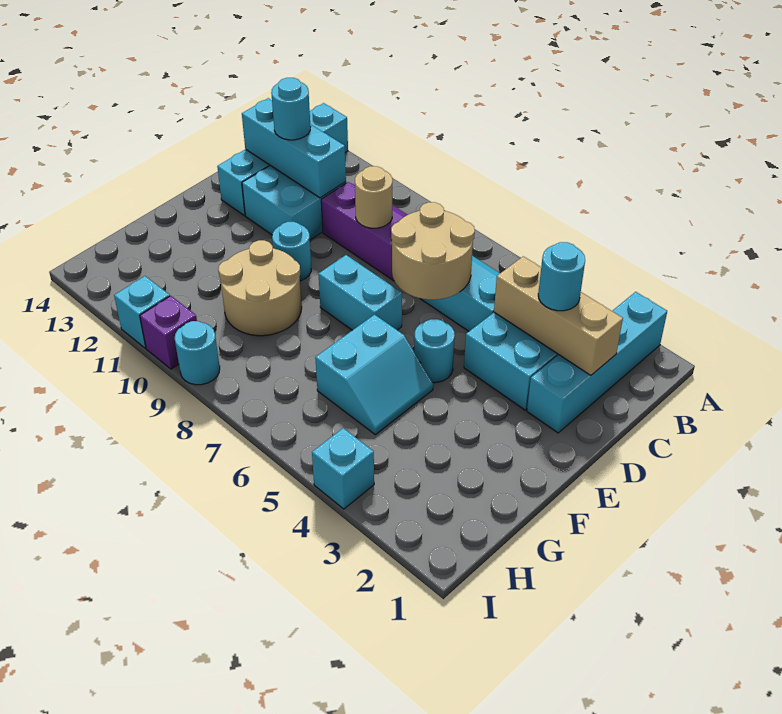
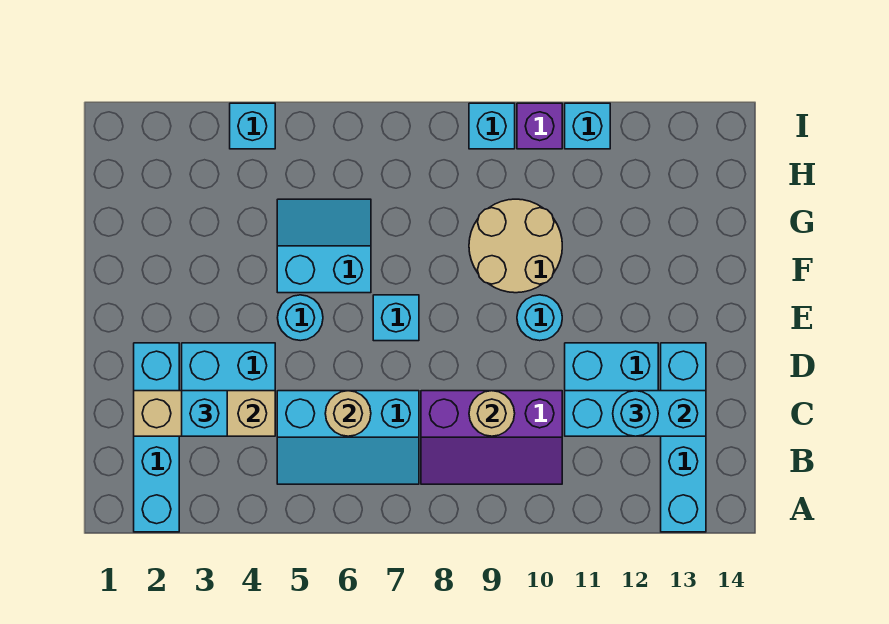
cyan 1x1 round brick [538,242,585,311] -> cyan 1x1 brick [182,391,227,436]
tan 2x2 round brick [391,202,475,300] -> tan 1x1 round brick [325,391,371,436]
cyan 1x2 brick [319,255,402,330] -> cyan 1x1 brick [373,295,419,341]
cyan 2x2 slope [315,314,433,435] -> cyan 2x2 slope turned to [277,199,371,293]
cyan 1x1 round brick [175,321,220,385] -> cyan 1x1 brick [469,103,515,149]

